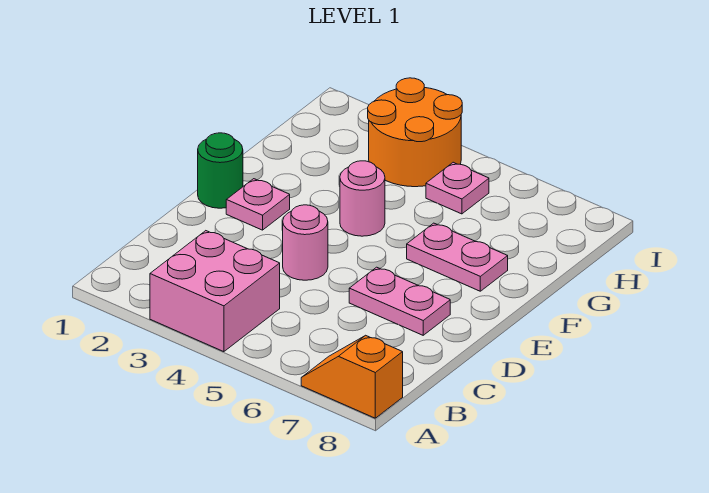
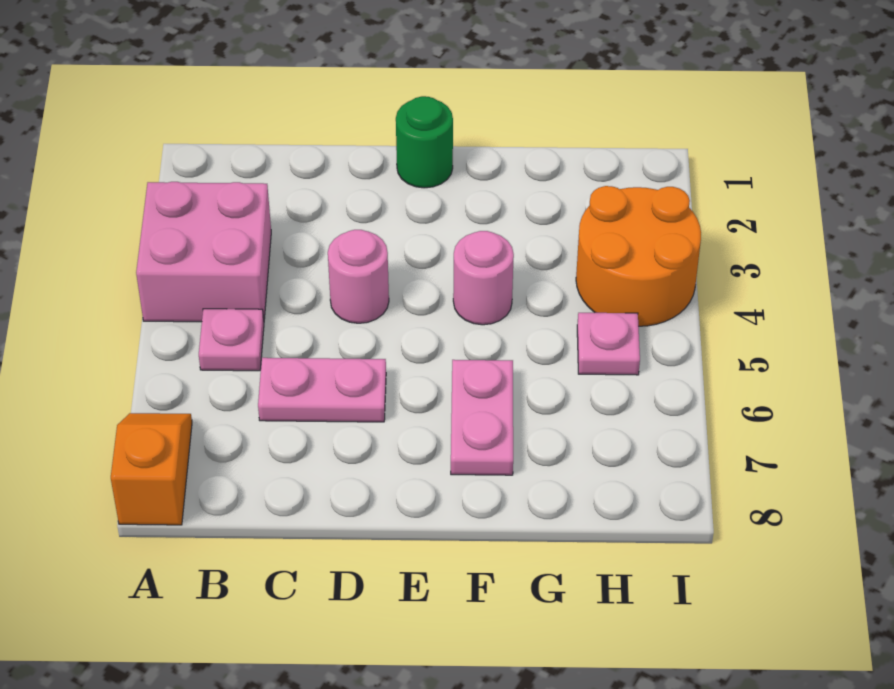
pink 1x2 plate [349,267,450,335] -> pink 1x2 plate turned to [258,358,386,422]
pink 1x1 plate [226,179,290,230] -> pink 1x1 plate moved to [199,309,264,371]

